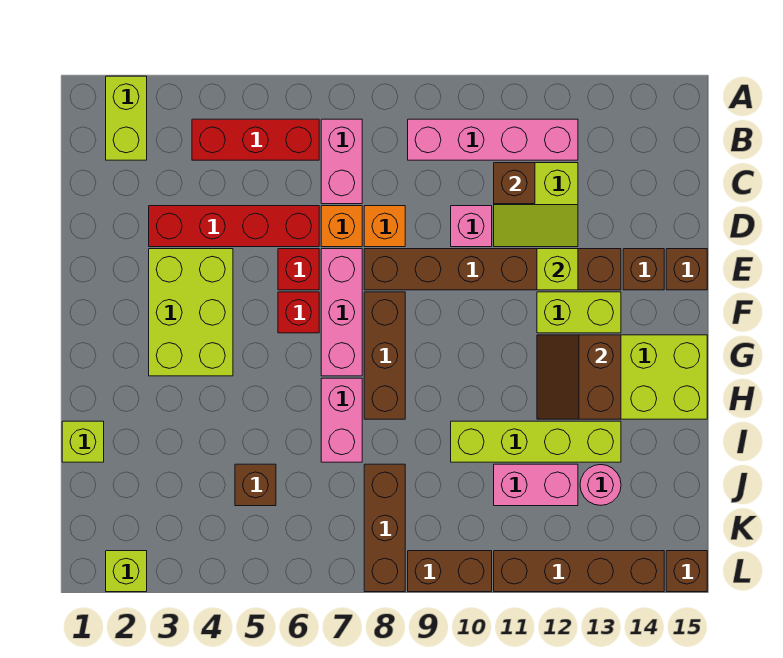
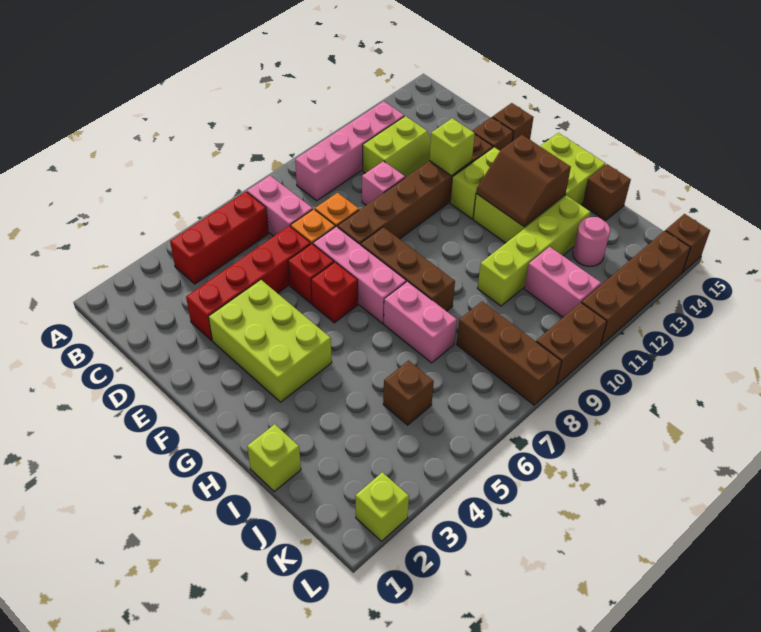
lime 1x2 brick [106,76,147,160] -> none
brown 1x1 brick [494,163,535,204] -> brown 1x1 brick moved to [582,164,631,221]
pink 1x2 brick [494,464,578,506] -> pink 1x2 brick turned to [524,247,601,317]

